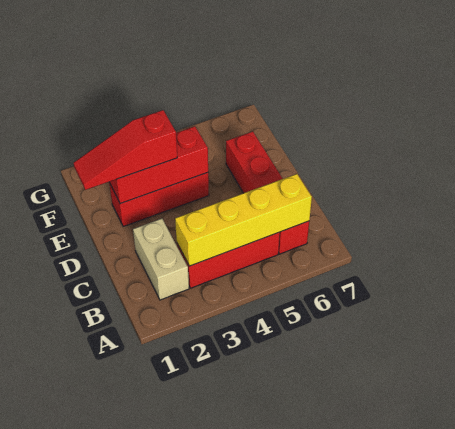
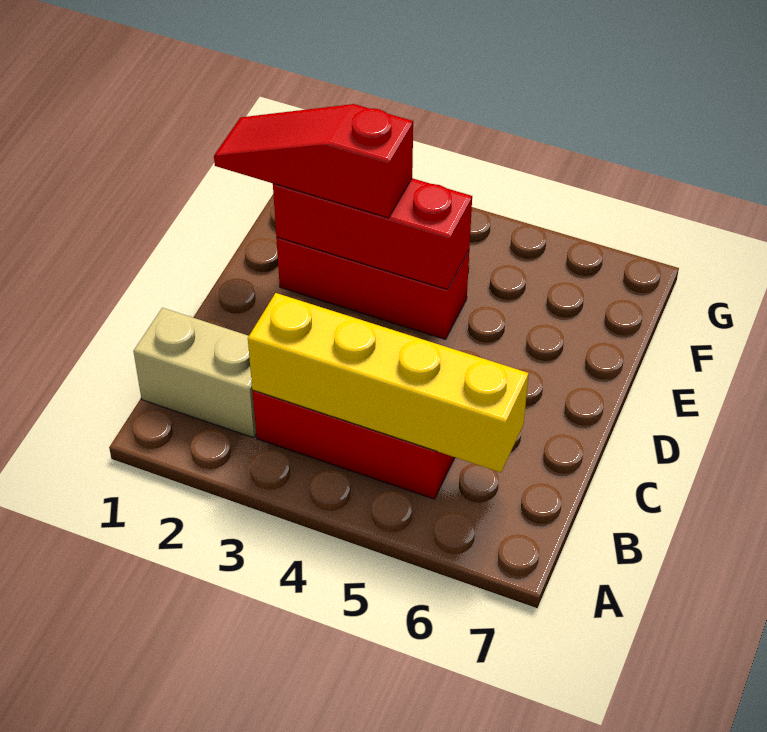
tan 1x2 brick [133,219,189,300] -> tan 1x2 brick turned to [133,308,256,438]
red 1x4 brick [226,131,309,254] -> none

